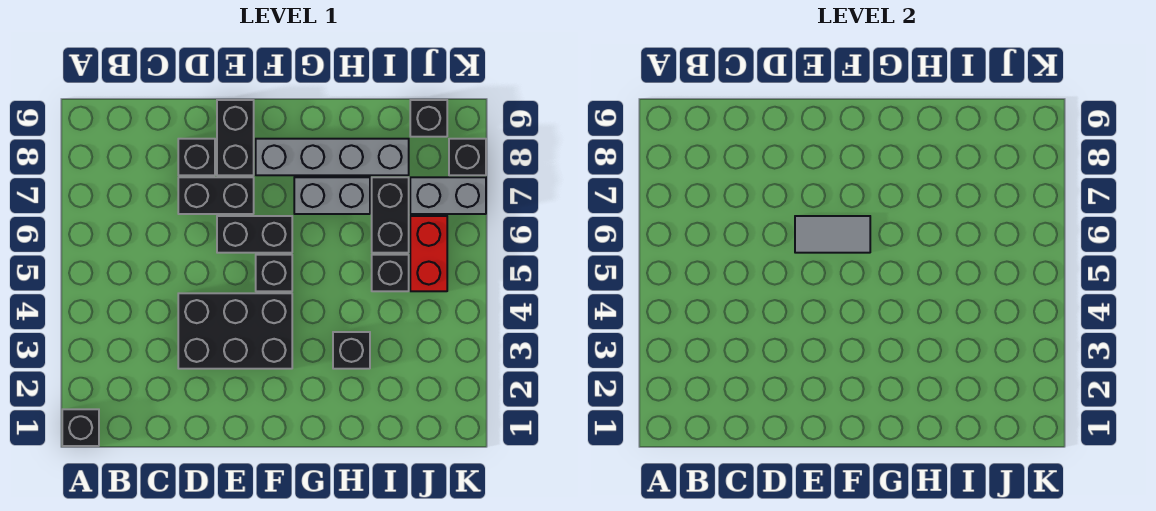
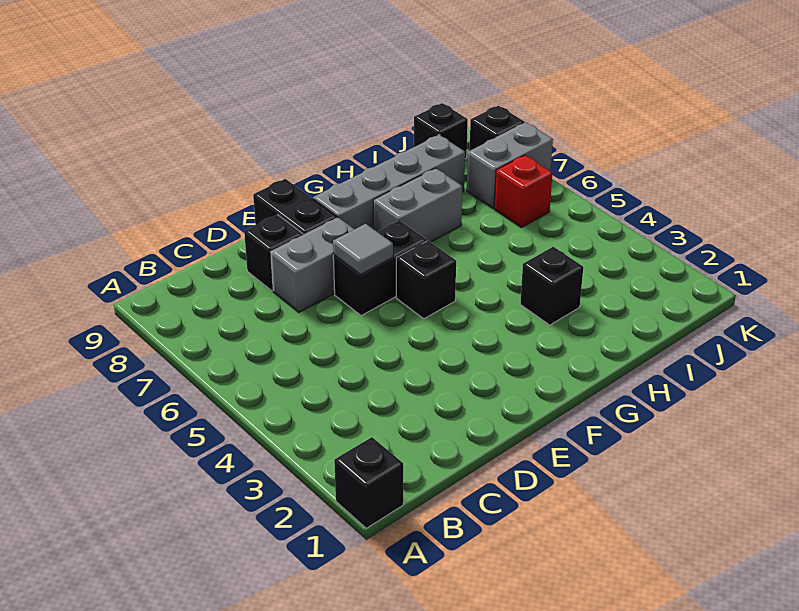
black 2x3 brick [178,293,292,369] -> none
black 1x2 brick [178,177,254,214] -> grey 1x2 brick [271,217,354,312]
grey 1x2 tile [795,216,870,253] -> grey 1x1 tile [333,224,393,274]
black 1x1 brick [372,255,409,291] -> none
black 1x2 brick [372,177,409,253] -> none
red 1x2 brick [410,216,447,291] -> red 1x1 brick [494,155,552,228]

